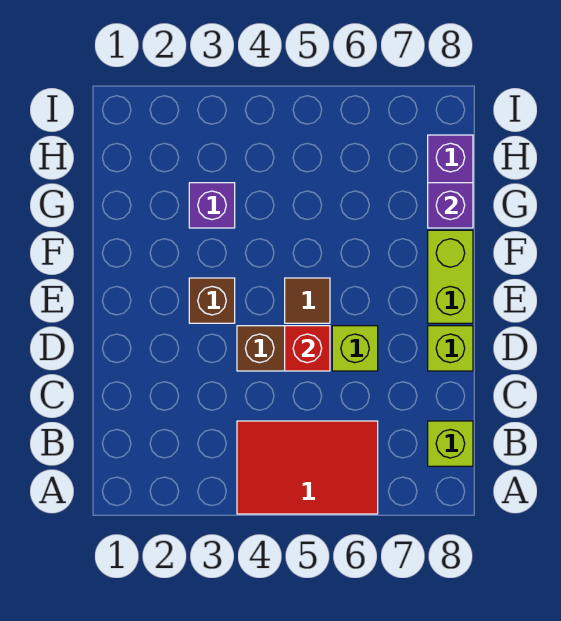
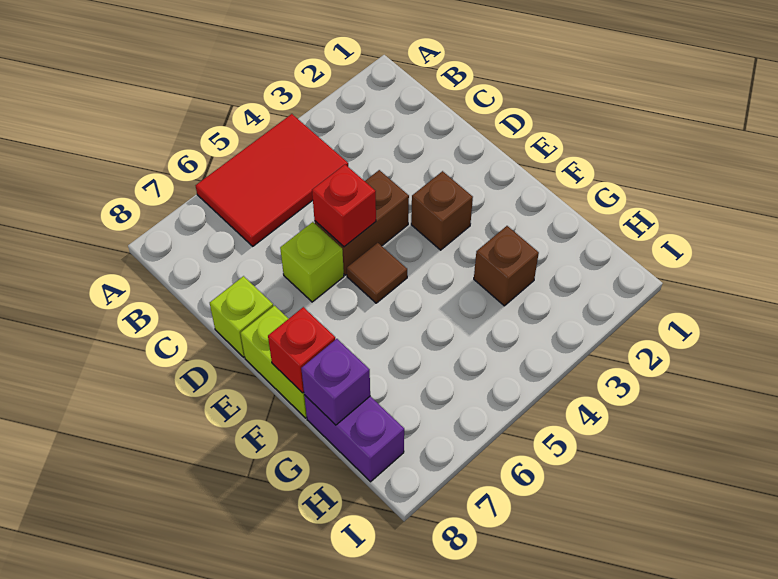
lime 1x1 brick [428,421,473,466] -> none
none -> red 1x1 brick [268,307,335,393]
purple 1x1 brick [189,183,235,228] -> brown 1x1 brick [474,226,539,306]

